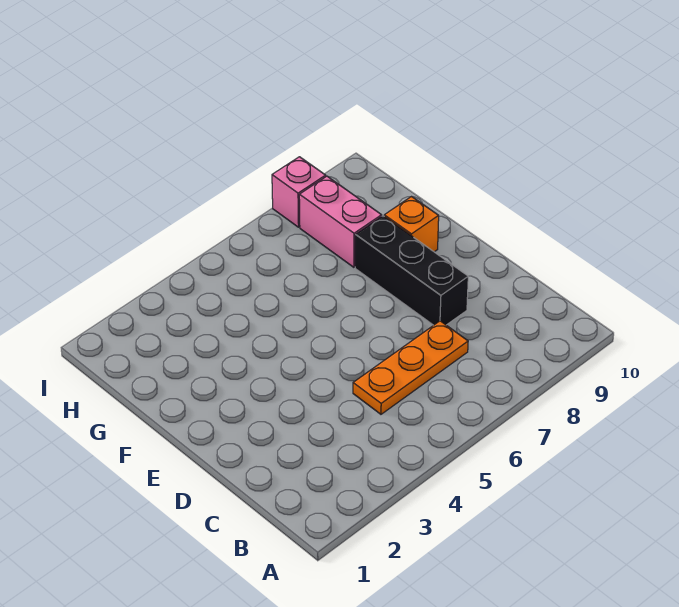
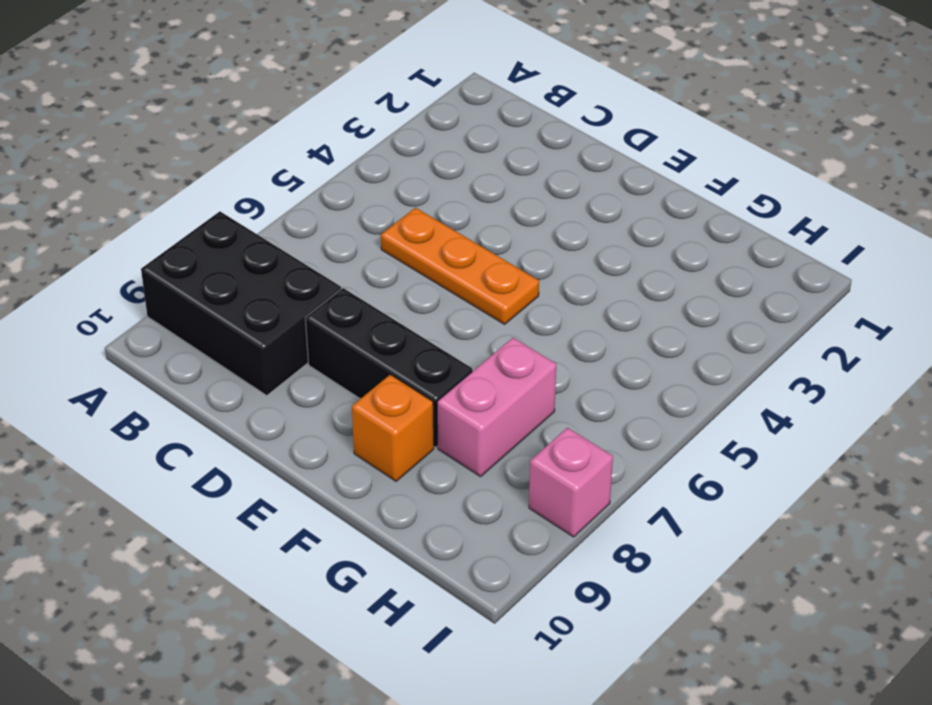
none -> black 2x3 brick [141,211,341,395]
orange 1x3 plate [353,321,468,414] -> orange 1x3 plate turned to [381,208,539,324]
pink 1x2 brick [299,176,382,267] -> pink 1x2 brick turned to [437,338,556,477]

